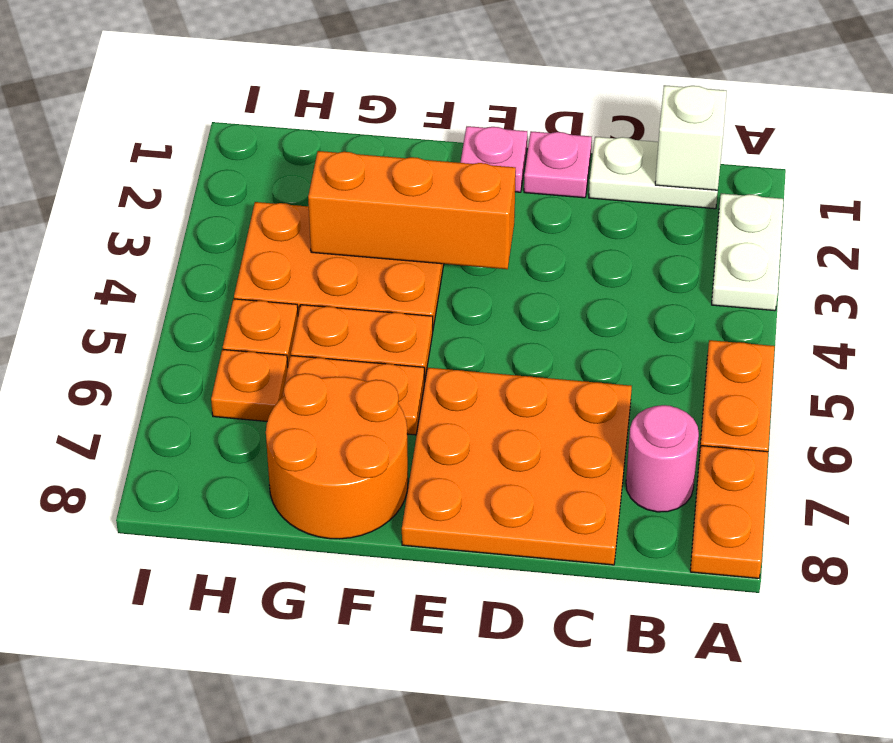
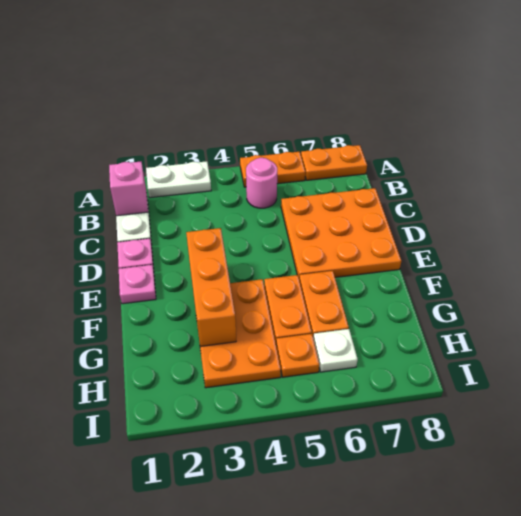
white 1x1 brick [655,85,727,190] -> pink 1x1 brick [109,161,148,216]
pink 1x1 round brick [626,405,699,512] -> pink 1x1 round brick moved to [246,158,277,208]
orange 2x2 round brick [266,373,408,539] -> none
orange 1x1 plate [211,349,288,421] -> white 1x1 plate [313,329,358,372]

